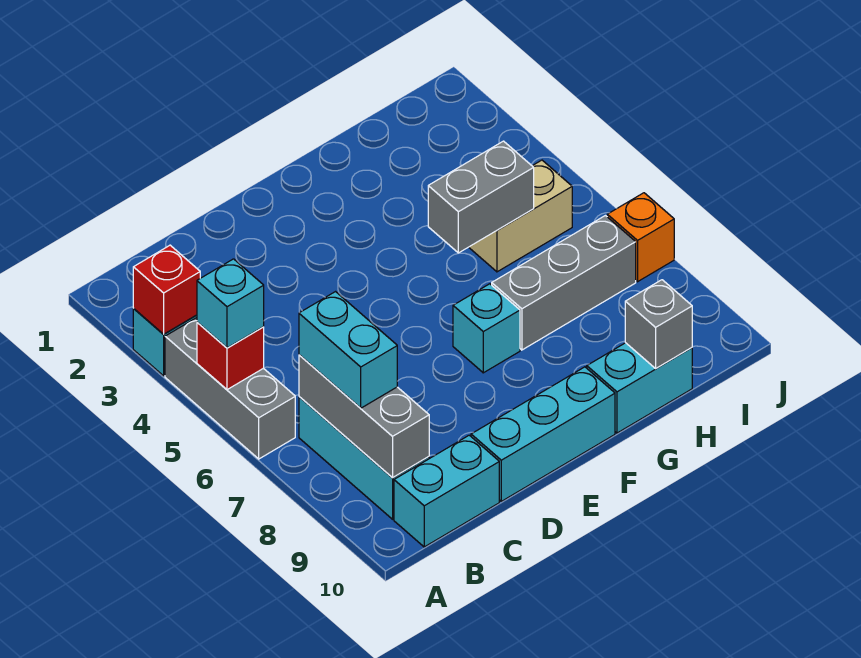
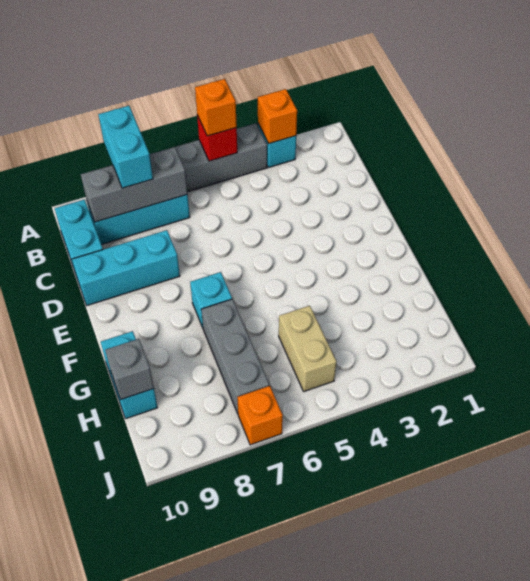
red 1x1 brick [133,245,200,334] -> orange 1x1 brick [258,89,297,144]
cyan 1x1 brick [197,259,264,348] -> orange 1x1 brick [195,79,237,136]
cyan 1x2 brick [299,292,397,408] -> cyan 1x2 brick turned to [98,106,153,188]
cyan 1x3 brick [471,367,615,501] -> cyan 1x3 brick turned to [72,230,180,305]
grey 1x2 brick [428,141,534,253] -> none

